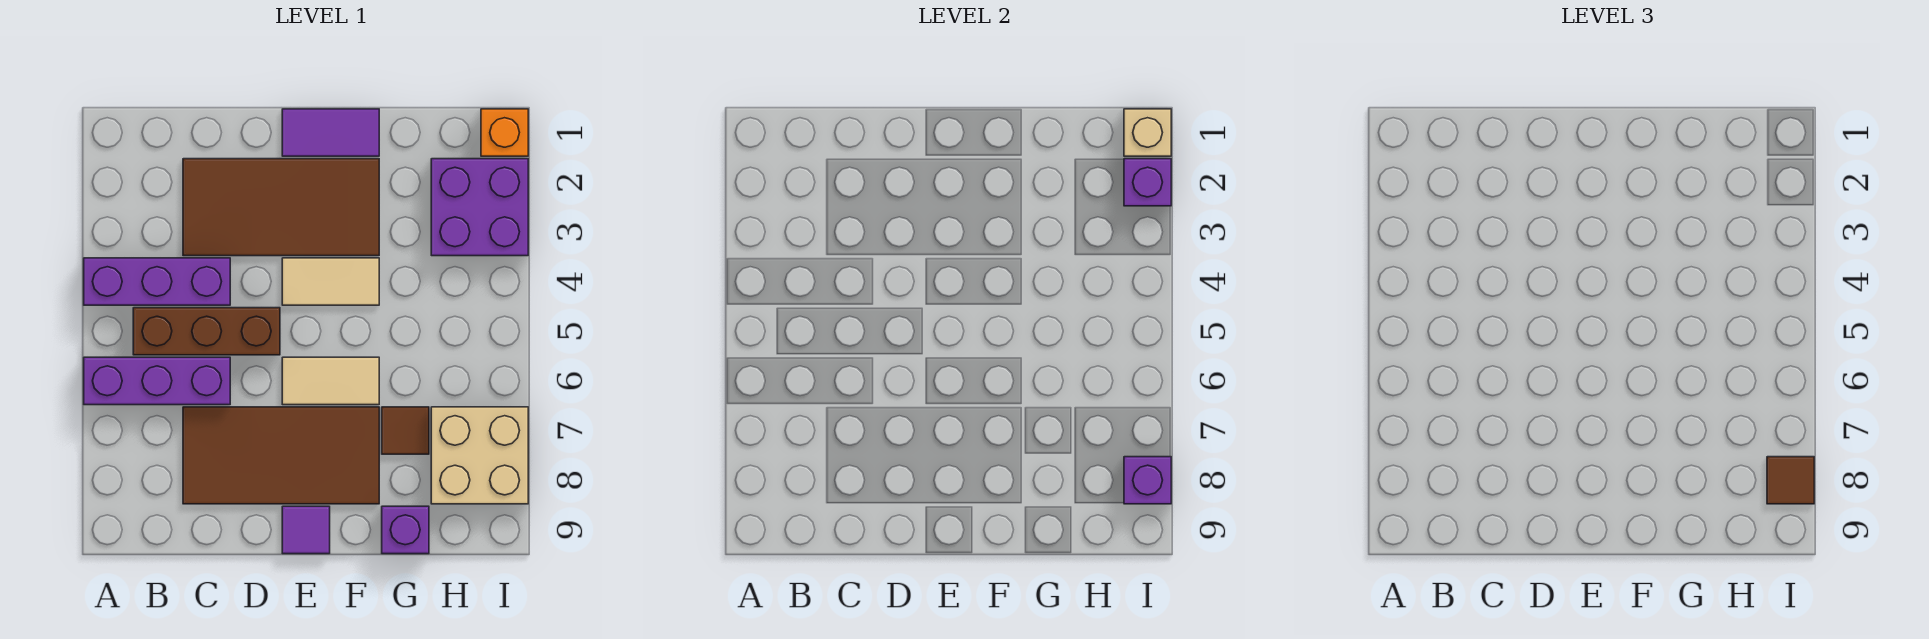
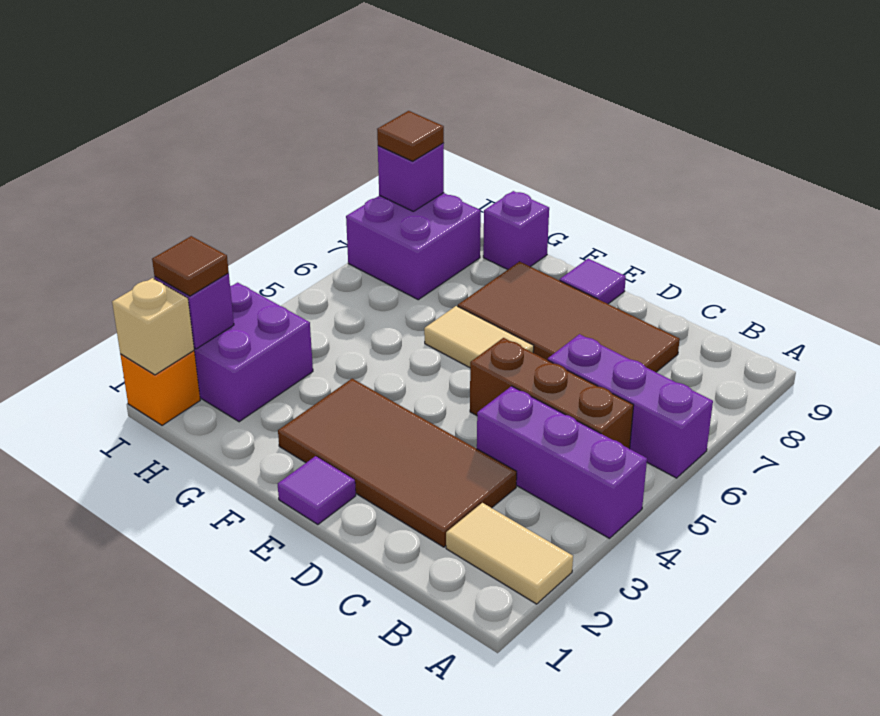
purple 1x2 tile [282,109,379,156] -> purple 1x1 tile [278,456,356,525]
tan 1x2 tile [282,258,379,305] -> tan 1x2 tile moved to [446,503,573,604]
brown 1x1 tile [382,407,429,454] -> brown 1x1 tile moved to [152,236,229,296]
tan 2x2 brick [431,407,528,504] -> purple 2x2 brick [346,193,481,300]

